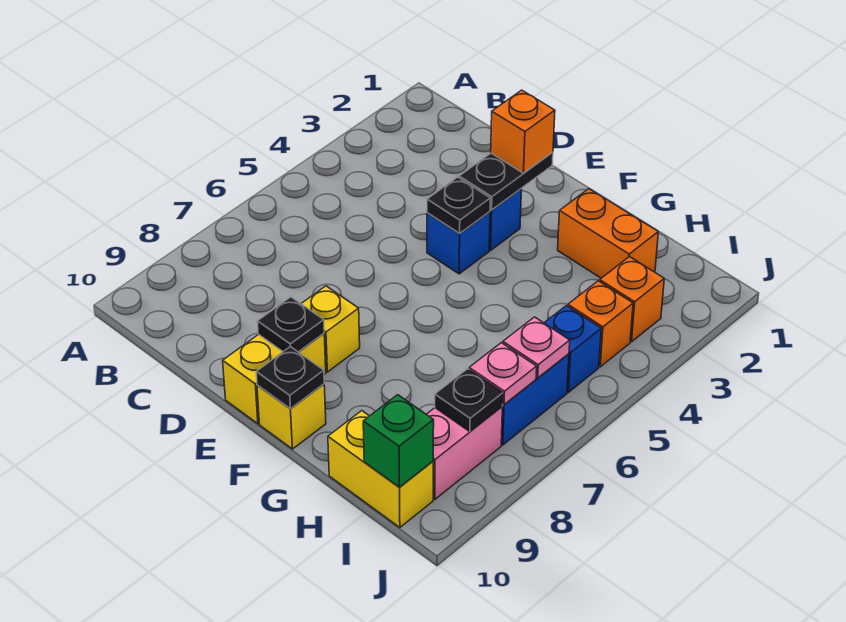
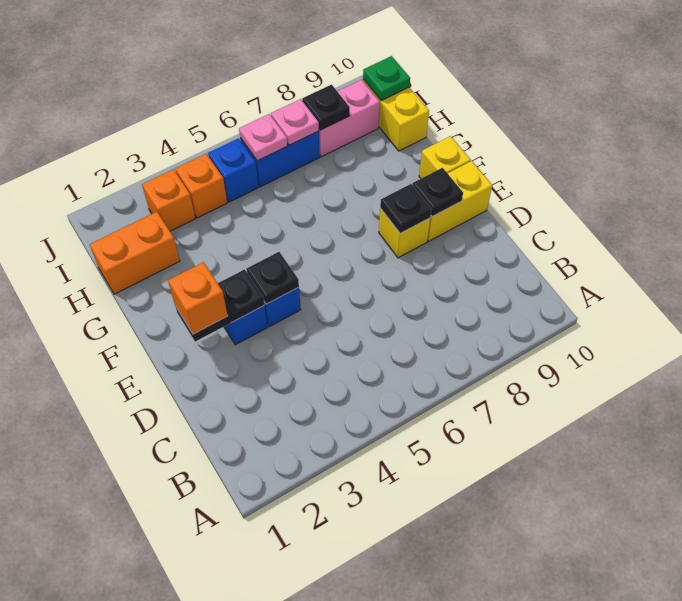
black 1x1 plate [256,347,324,409] -> black 1x1 plate moved to [380,184,431,233]
orange 1x2 brick [558,189,658,278] -> orange 1x2 brick turned to [90,212,180,294]
green 1x1 brick [363,395,434,488] -> green 1x1 plate [363,56,410,100]

